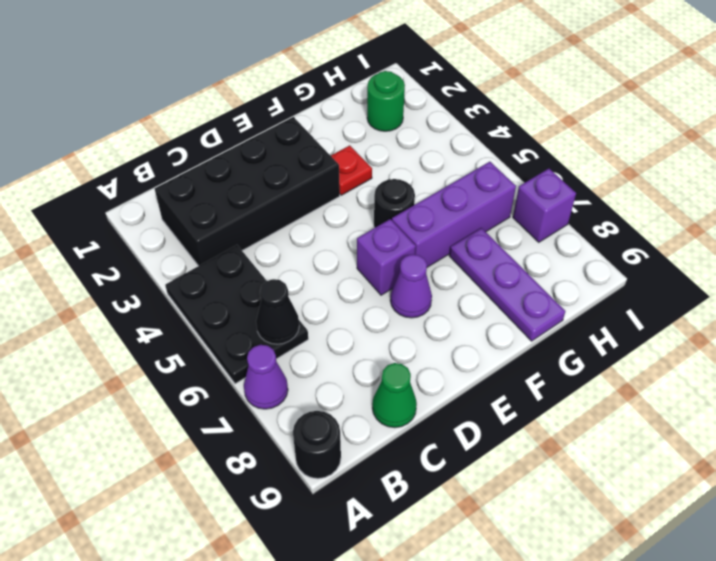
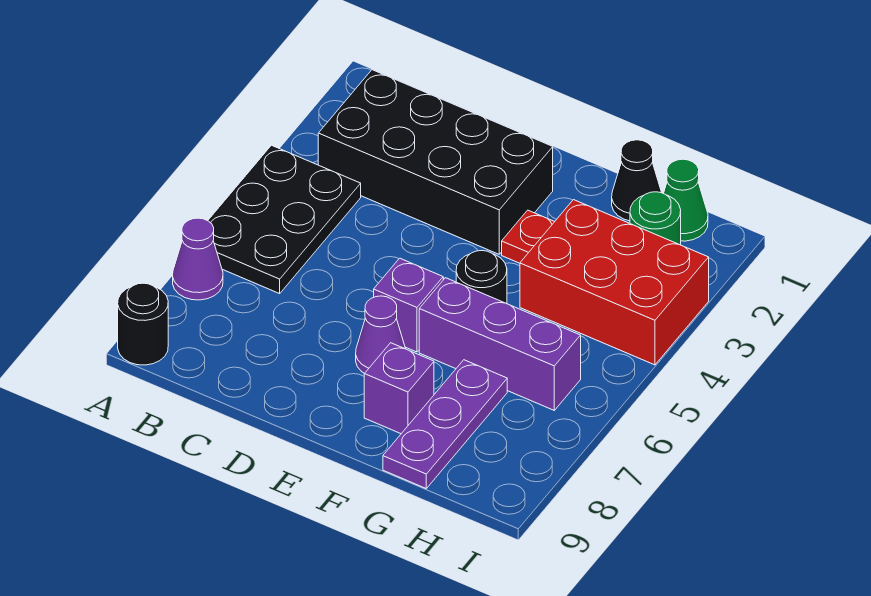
black 1x1 cone [256,279,299,344] -> black 1x1 cone moved to [612,140,662,221]
green 1x1 cone [372,363,417,428] -> green 1x1 cone moved to [664,159,708,241]
none -> red 2x3 brick [520,200,709,365]
purple 1x1 brick [513,169,576,242] -> purple 1x1 brick moved to [364,343,434,434]

